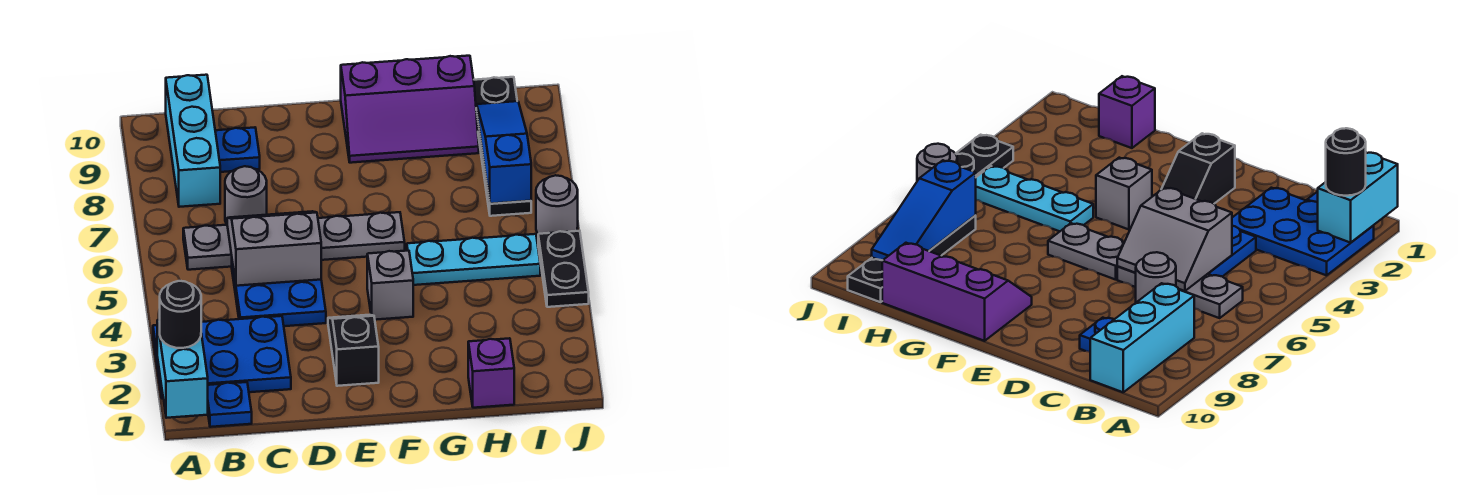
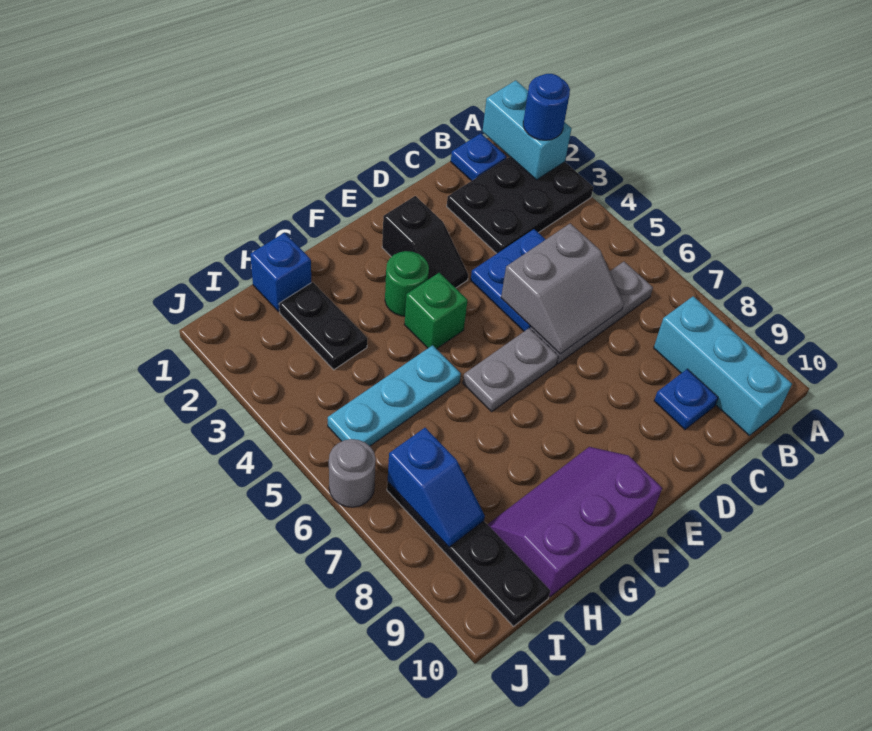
blue 2x3 plate [153,316,291,399] -> black 2x3 plate [447,157,593,253]
black 1x1 round brick [160,281,201,348] -> blue 1x1 round brick [523,74,570,140]
grey 1x1 round brick [225,166,267,225] -> none
none -> green 1x1 round brick [385,251,429,316]
grey 1x1 brick [367,251,413,320] -> green 1x1 brick [404,273,468,349]
purple 1x1 brick [468,338,514,408] -> blue 1x1 brick [250,233,311,312]
blue 1x3 slope [477,101,531,204] -> blue 1x2 slope [388,428,485,547]
black 1x2 plate [538,231,589,307] -> black 1x2 plate moved to [279,282,367,370]

